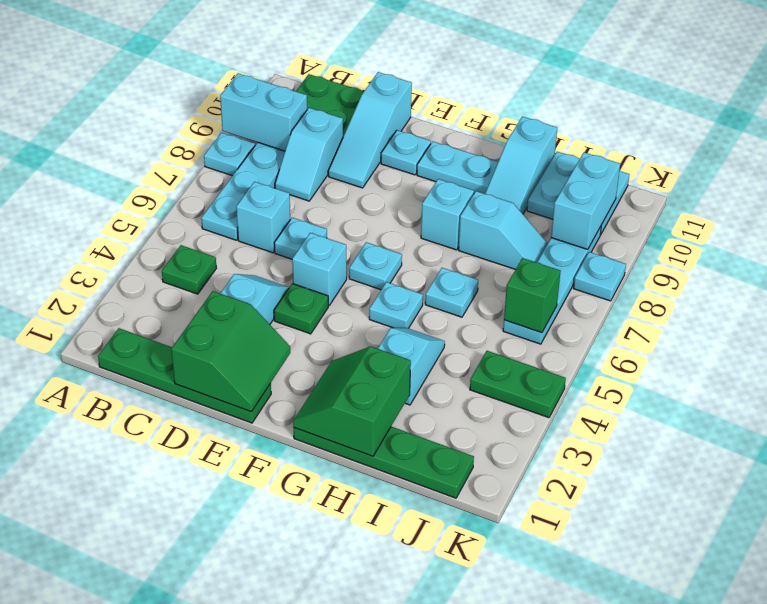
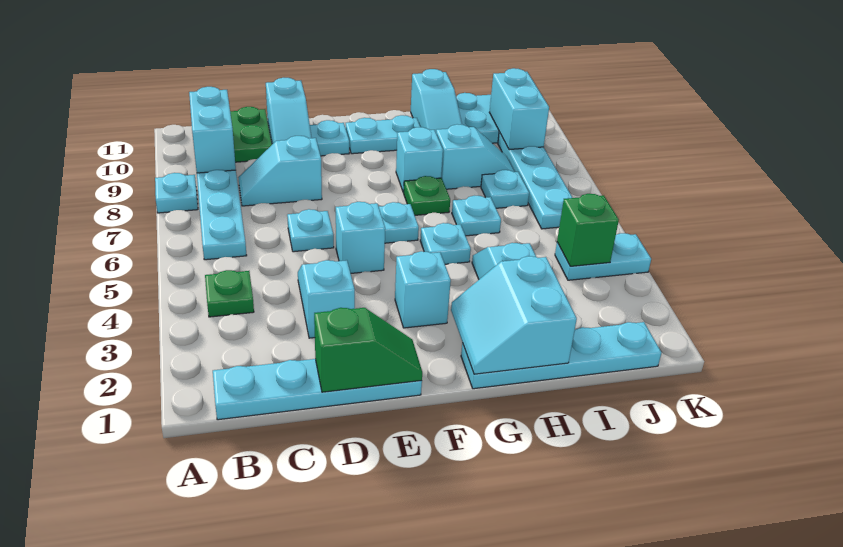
cyan 1x2 brick [220,73,307,151] -> cyan 1x2 brick turned to [189,87,236,173]
green 1x4 plate [98,328,271,423] -> cyan 1x4 plate [213,359,422,420]
cyan 1x1 brick [236,182,290,253] -> cyan 1x1 brick moved to [395,251,451,328]
cyan 1x2 slope [275,108,343,201] -> cyan 1x2 slope turned to [238,136,322,206]
green 2x2 slope [171,291,290,412] -> green 1x2 slope [314,308,422,392]
green 1x1 plate [274,284,328,334] -> green 1x1 plate moved to [404,176,450,215]
green 1x4 plate [294,427,474,498] -> cyan 1x4 plate [461,322,662,389]
green 2x2 slope [293,346,411,456] -> cyan 2x2 slope [451,256,577,374]
green 1x2 plate [470,351,566,418] -> cyan 1x2 plate [555,233,651,280]
green 1x1 brick [504,258,561,333] -> green 1x1 brick moved to [557,194,619,266]
cyan 1x1 plate [574,252,626,301] -> cyan 1x1 plate moved to [481,170,529,208]

